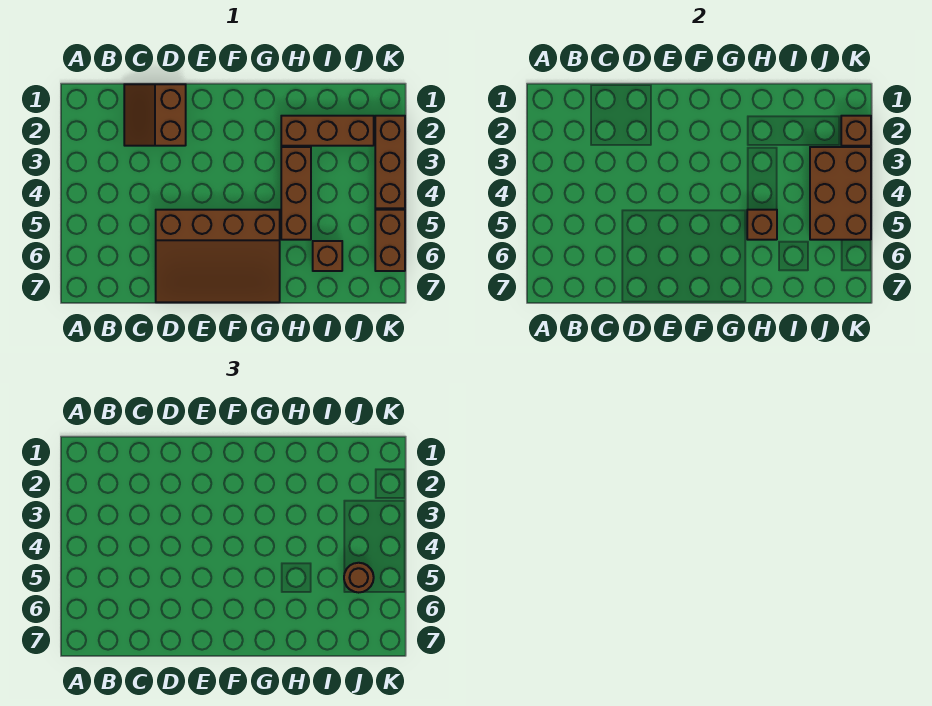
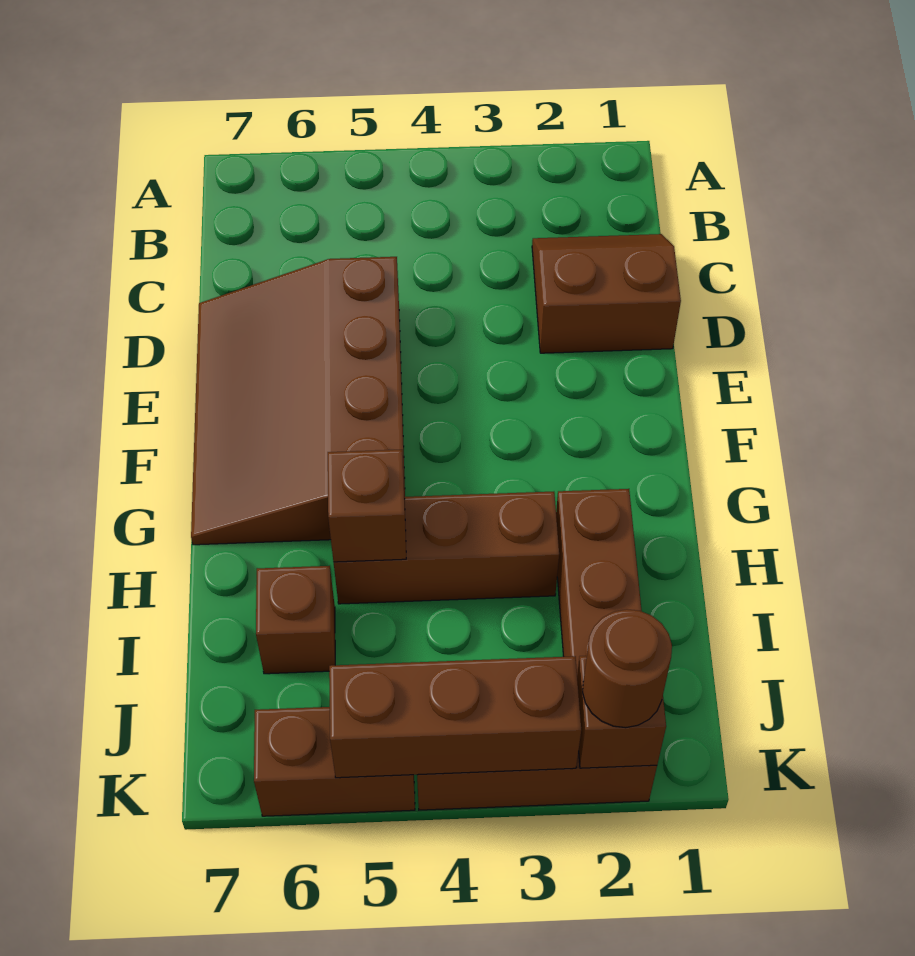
brown 2x3 brick [810,147,871,240] -> brown 1x3 brick [329,656,581,778]
brown 1x1 round brick [344,563,374,593] -> brown 1x1 round brick moved to [583,609,672,728]

